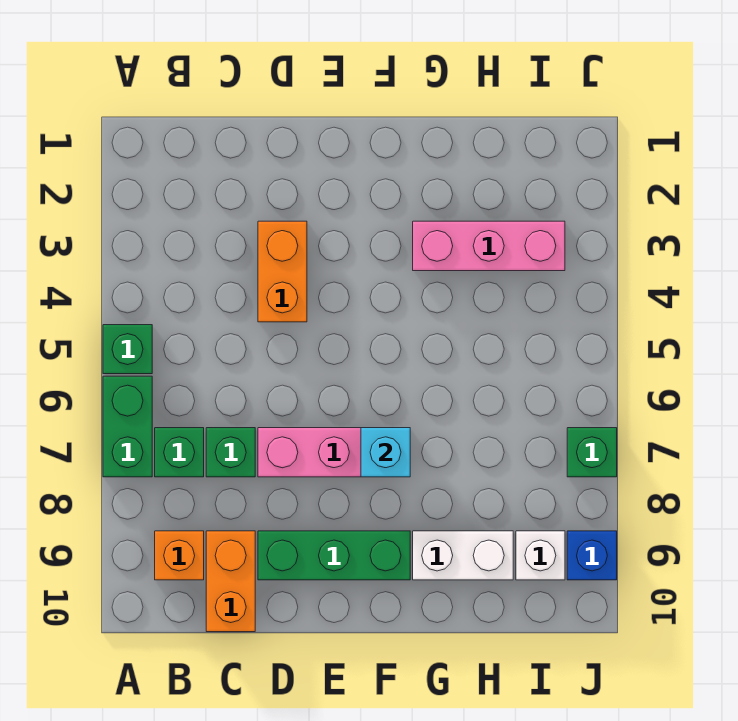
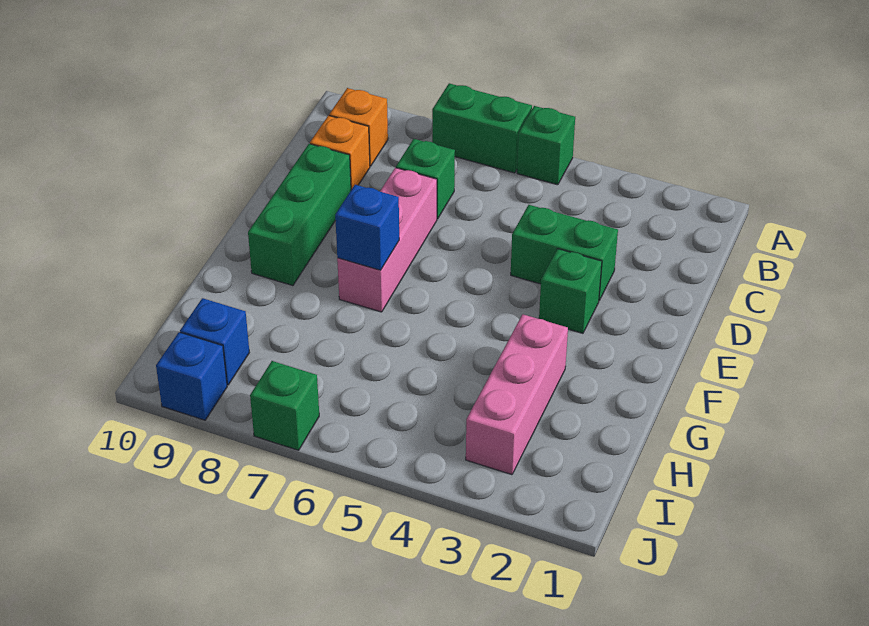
green 1x1 brick [155,428,204,477] -> green 1x1 brick moved to [539,249,602,333]
orange 1x2 brick [206,531,255,632] -> orange 1x1 brick [310,116,370,190]
orange 1x2 brick [258,221,307,322] -> green 1x2 brick [511,205,618,300]
cyan 1x1 brick [361,428,410,477] -> blue 1x1 brick [335,185,399,270]
white 1x2 brick [413,531,513,580] -> none
white 1x1 brick [516,531,565,580] -> blue 1x1 brick [180,298,249,385]

